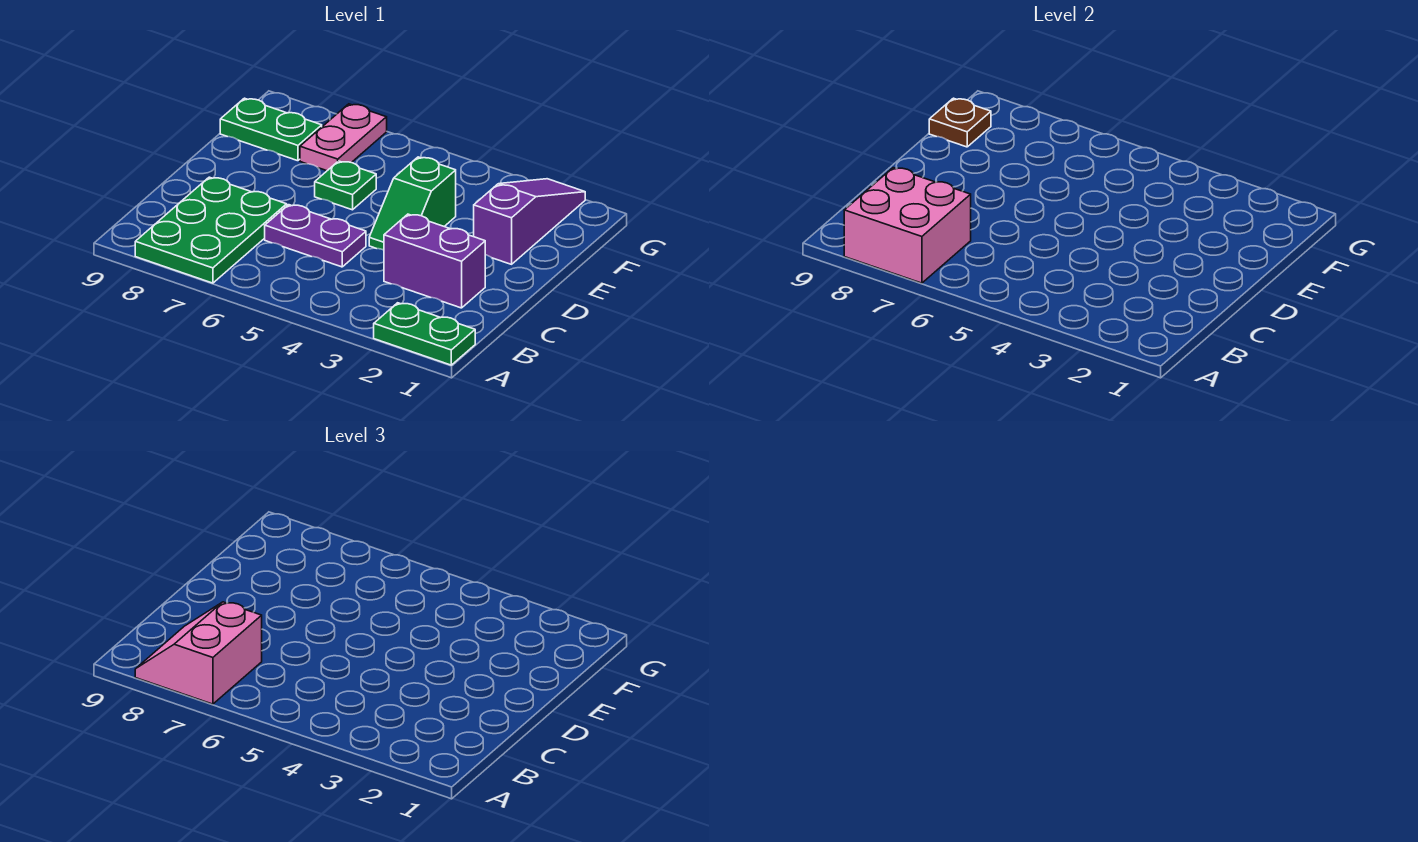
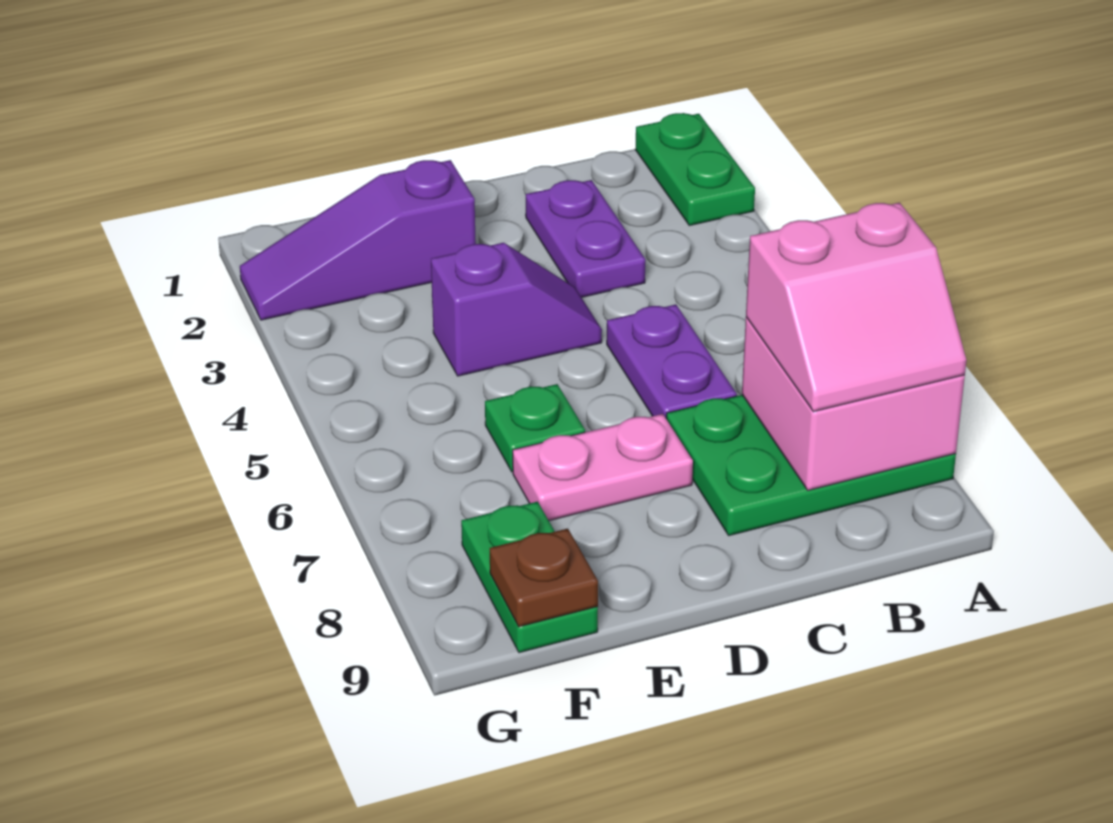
purple 1x2 brick [384,214,485,308] -> purple 1x2 plate [526,180,645,297]
green 1x2 slope [369,157,456,250] -> purple 1x2 slope [431,243,602,376]
pink 1x2 plate [300,104,387,171] -> pink 1x2 plate moved to [513,414,693,521]

